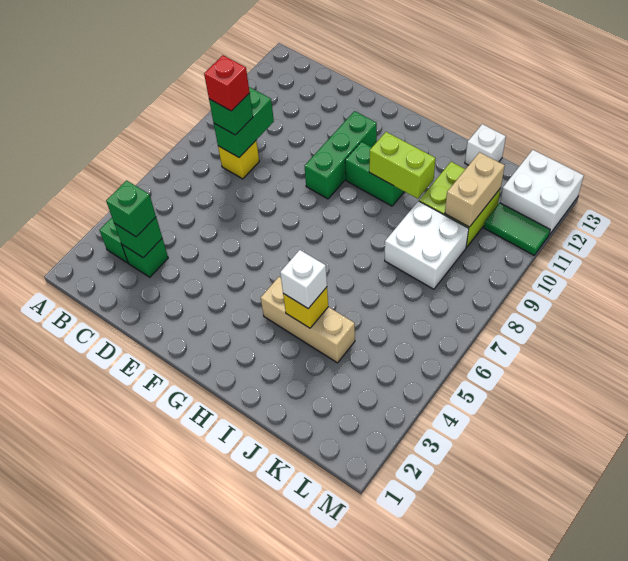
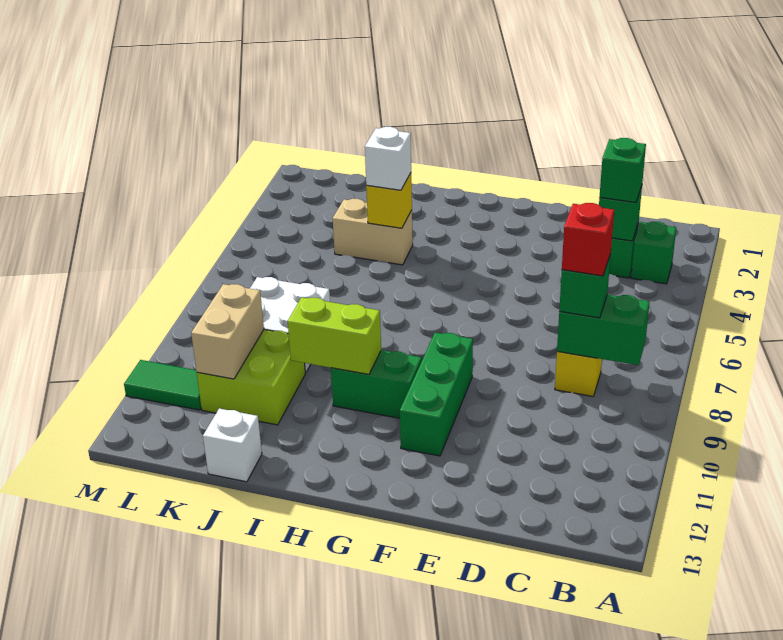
green 1x2 brick [214,87,274,157] -> green 1x2 brick turned to [557,295,650,365]
tan 1x3 brick [261,277,355,363] -> tan 1x2 brick [333,199,413,265]
white 2x2 brick [500,150,584,235] -> none

